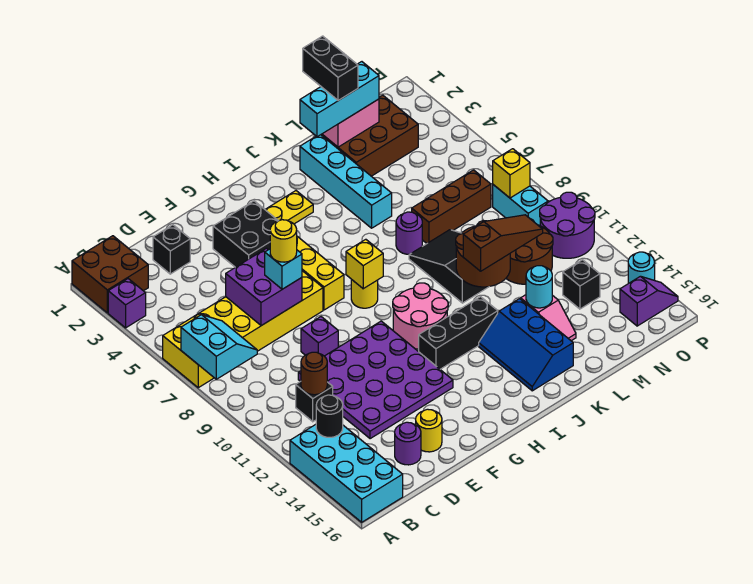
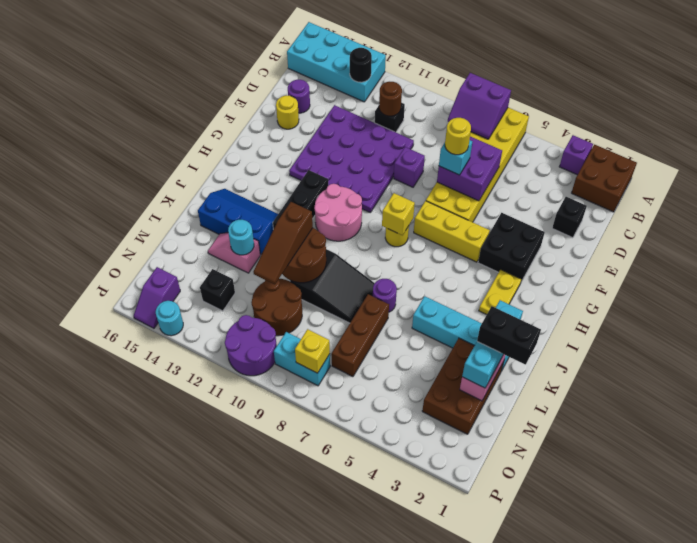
cyan 2x2 slope [181,315,257,379] -> purple 2x2 slope [448,73,511,139]

